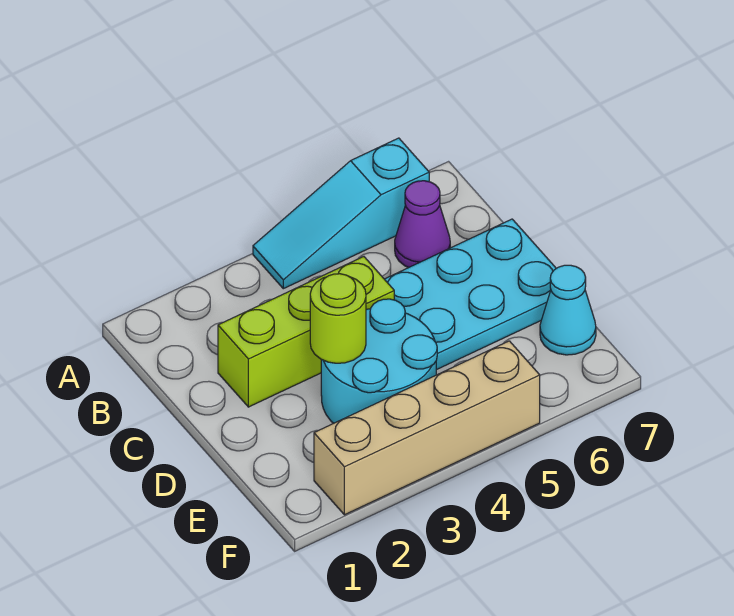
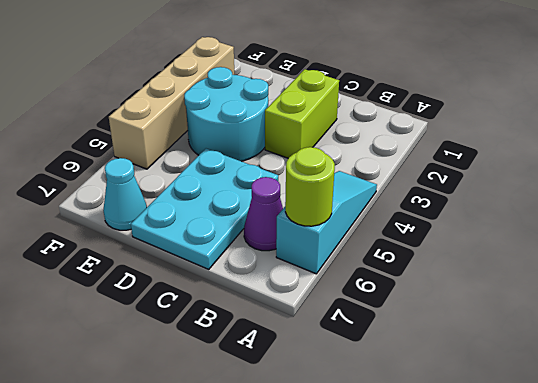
lime 1x3 brick [218,257,394,407] -> lime 1x2 brick [265,69,339,158]
lime 1x1 round brick [310,274,366,363] -> lime 1x1 round brick moved to [285,147,335,226]

